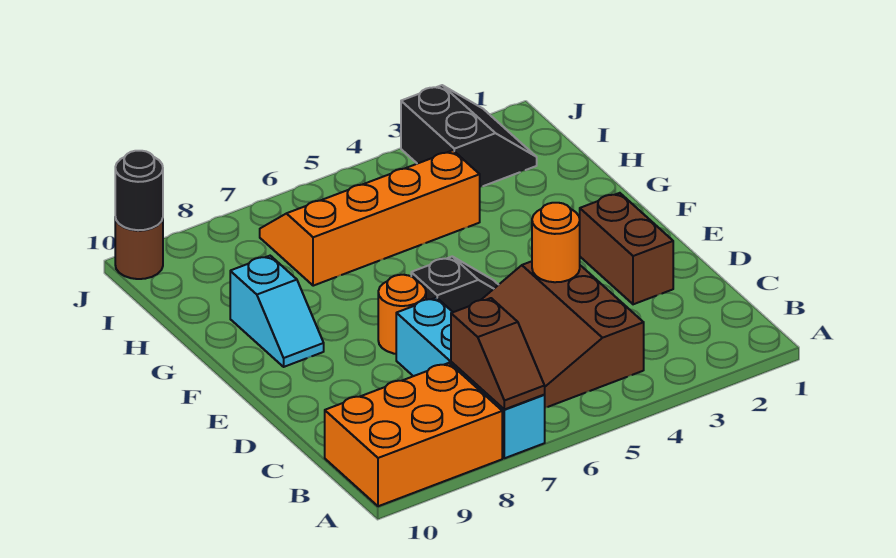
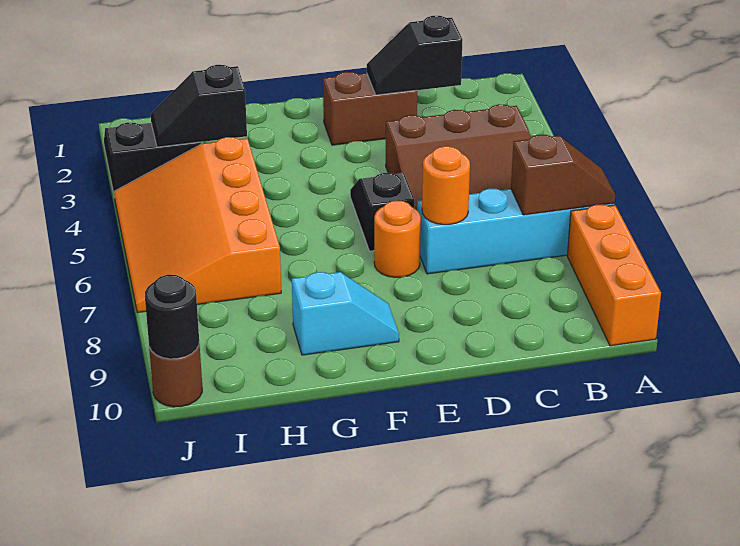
orange 2x3 brick [325,363,502,506] -> orange 1x3 brick [567,205,661,346]
none -> black 1x2 slope [367,16,463,95]
orange 1x1 round brick [532,203,580,282] -> orange 1x1 round brick moved to [422,146,470,225]
none -> black 1x2 slope [151,65,247,147]
orange 2x4 slope [260,150,480,286] -> orange 3x4 slope [114,137,281,313]

